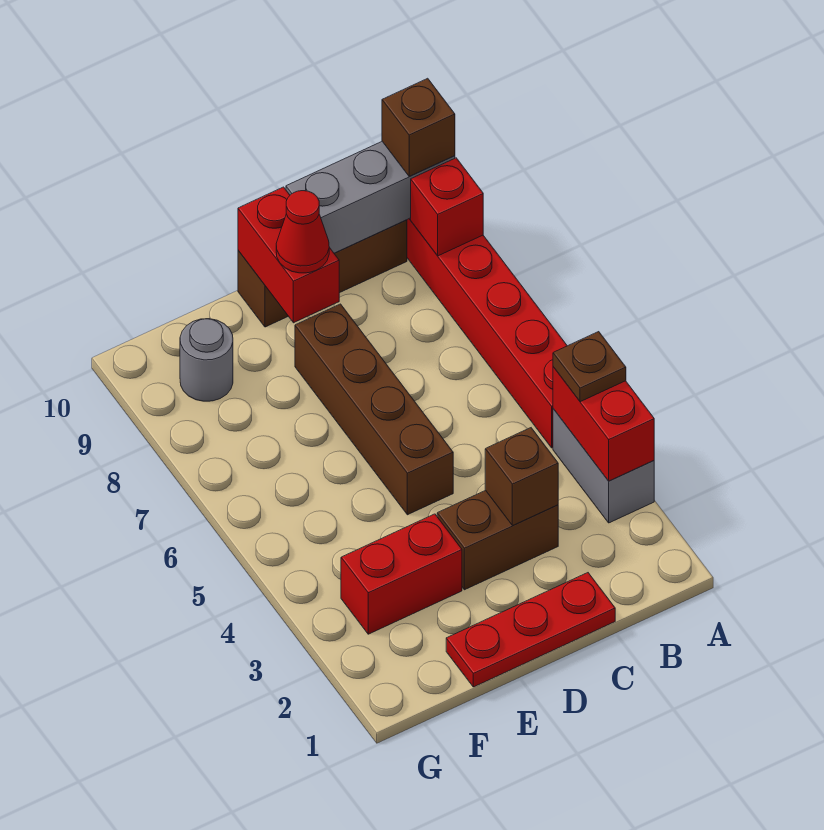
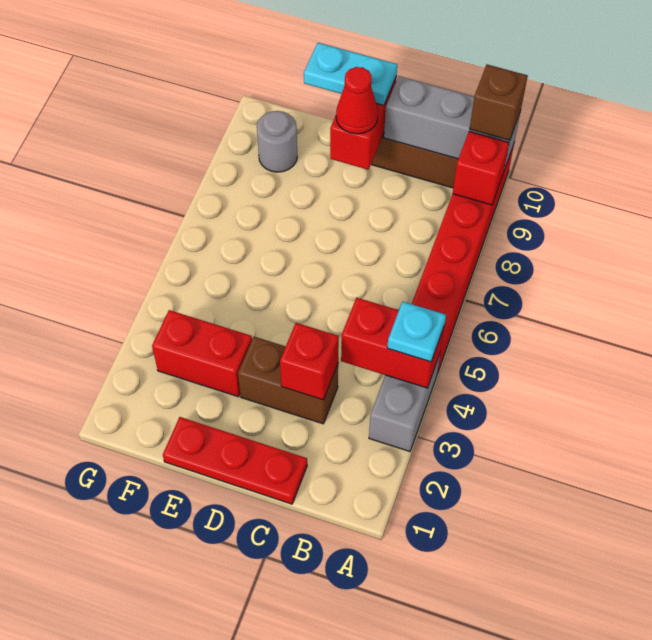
red 1x2 brick [553,367,654,481] -> red 1x2 brick turned to [341,298,445,388]
brown 1x1 plate [553,332,626,402] -> cyan 1x1 plate [387,302,446,362]
brown 1x1 brick [485,428,558,526] -> red 1x1 brick [280,323,339,400]
brown 1x4 brick [295,304,453,515] -> none
none -> cyan 1x2 plate [304,43,397,105]

